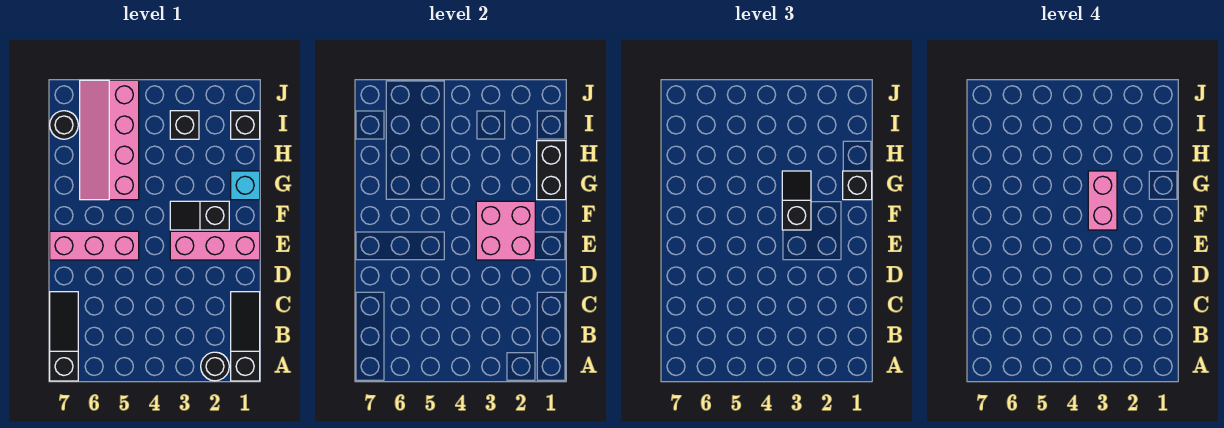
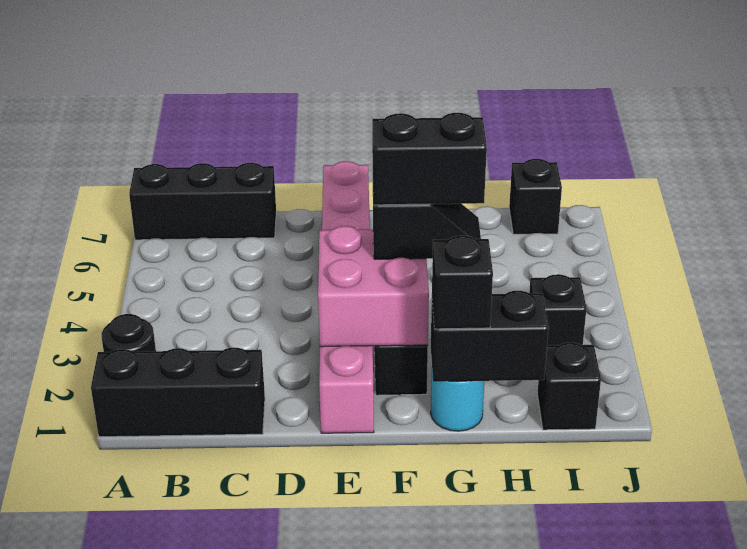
black 1x3 slope [231,292,260,381] -> black 1x3 brick [91,348,265,437]
black 1x3 slope [50,292,78,381] -> black 1x3 brick [129,163,276,240]
pink 1x2 brick [1088,171,1117,230] -> black 1x2 brick [372,113,487,205]
cyan 1x1 brick [231,171,260,200] -> cyan 1x1 round brick [431,373,484,431]
pink 2x4 slope [80,80,139,200] -> none
black 1x1 round brick [50,111,78,139] -> black 1x1 brick [509,159,562,234]

